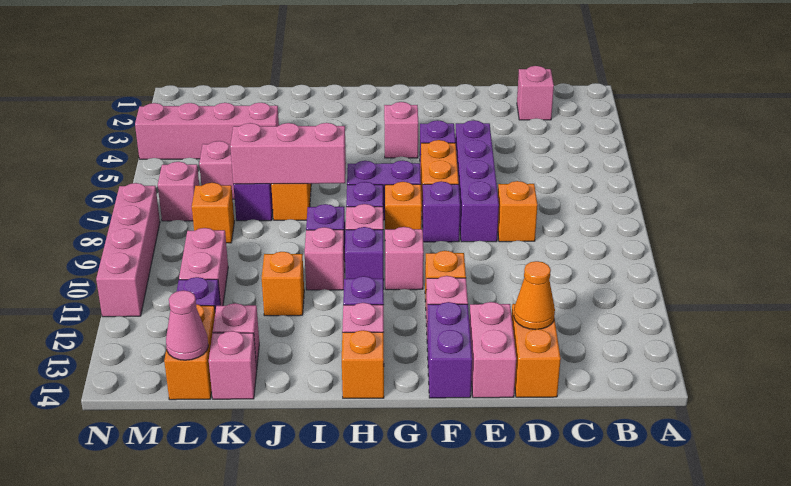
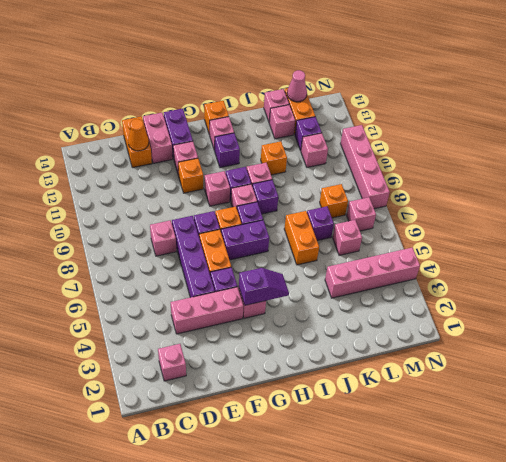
orange 1x1 brick [498,181,537,242] -> pink 1x1 brick [150,220,176,256]
none -> purple 1x2 slope [239,268,289,305]
pink 1x3 brick [230,123,346,184] -> pink 1x3 brick moved to [171,287,243,334]
pink 1x2 brick [179,228,228,306] -> pink 1x1 brick [301,133,328,167]

